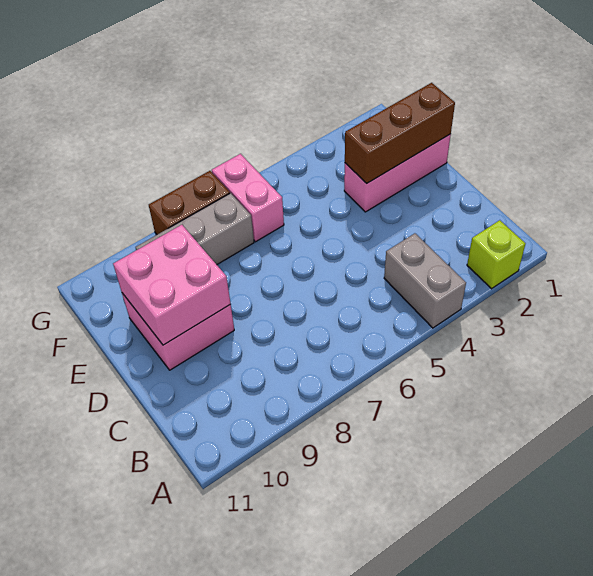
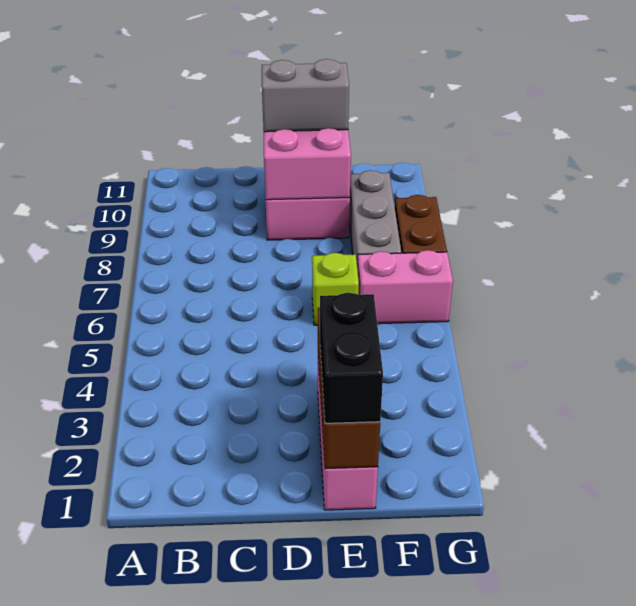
lime 1x1 brick [467,220,525,289] -> lime 1x1 brick moved to [312,253,359,325]
grey 1x2 brick [384,233,466,328] -> grey 1x2 brick moved to [262,59,349,132]
none -> black 1x2 brick [320,293,383,423]

